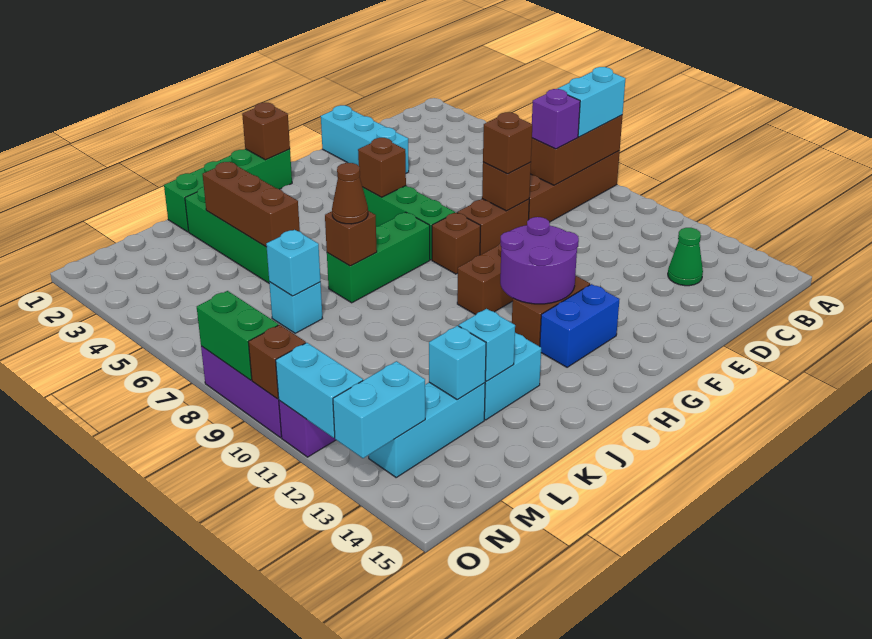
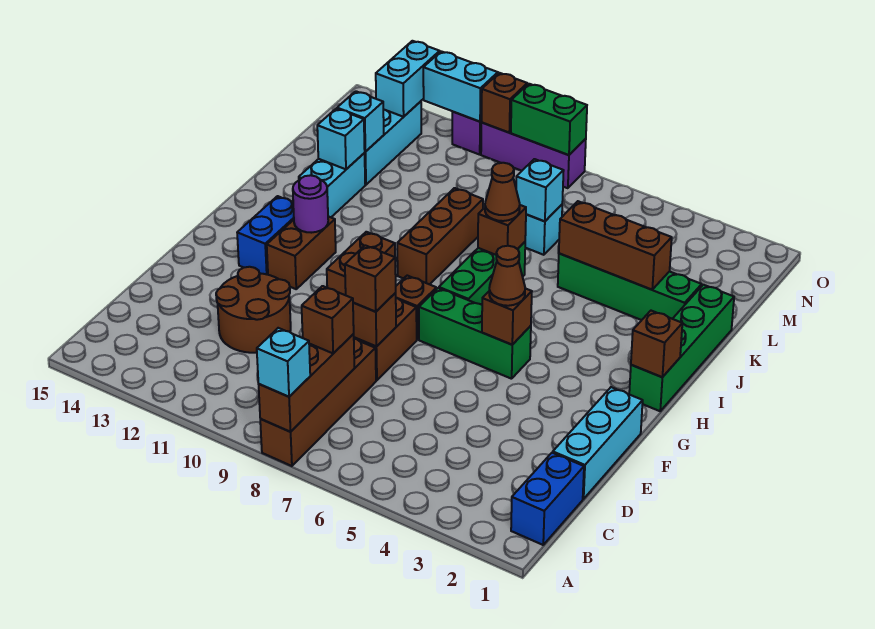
cyan 1x2 brick [557,67,626,137] -> cyan 1x1 brick [257,328,310,397]
none -> blue 1x2 brick [511,453,584,545]
purple 1x1 brick [532,89,580,149] -> brown 1x1 brick [302,286,354,353]
green 1x1 cone [668,228,703,286] -> none
none -> brown 2x2 round brick [216,267,291,353]
cyan 1x3 brick [321,105,409,173] -> cyan 1x3 brick turned to [553,387,643,499]
none -> brown 1x1 cone [489,246,525,306]
purple 2x2 round brick [500,217,579,304] -> purple 1x1 round brick [293,175,328,233]
none -> brown 1x3 brick [397,188,483,284]

